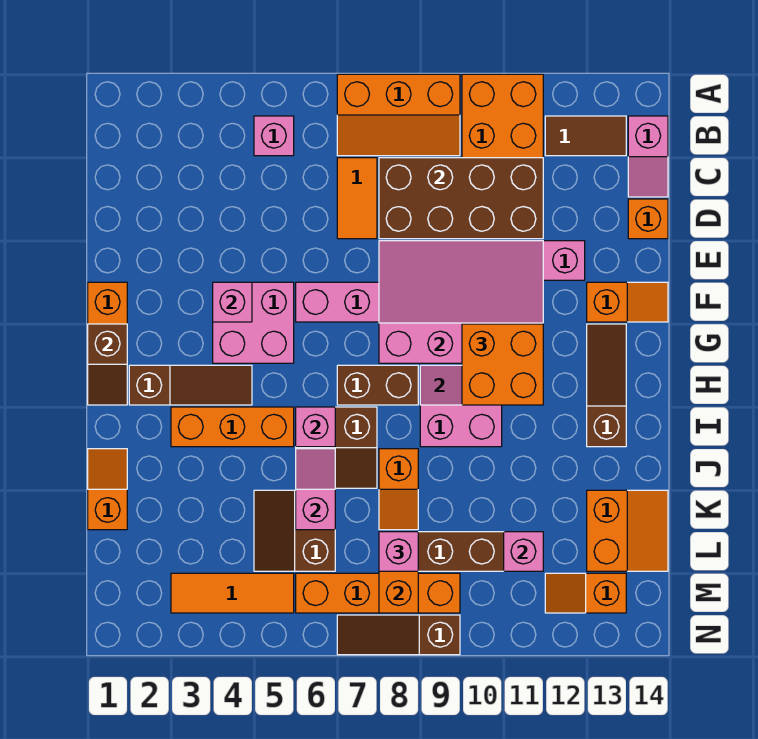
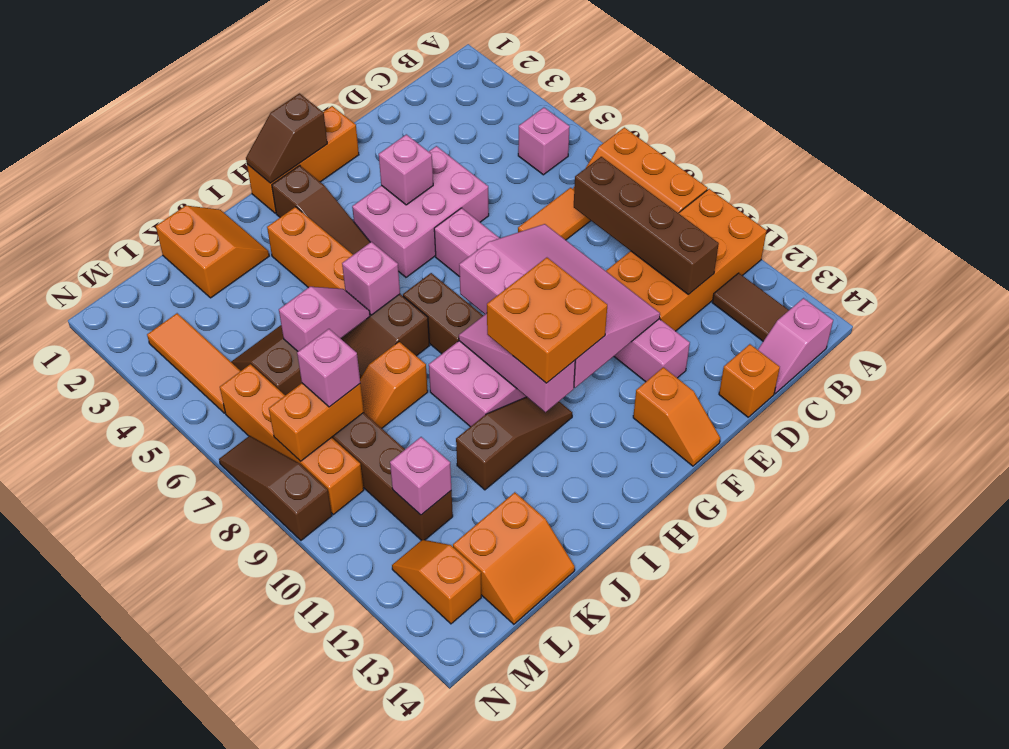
brown 2x4 brick [379,158,543,239] -> brown 1x4 brick [574,157,719,295]
pink 2x2 brick [213,282,294,363] -> pink 2x3 brick [352,146,489,277]
brown 1x3 slope [587,324,626,447] -> brown 1x3 slope moved to [456,397,572,490]
orange 1x2 slope [88,449,127,530] -> orange 2x2 slope [156,206,269,298]

